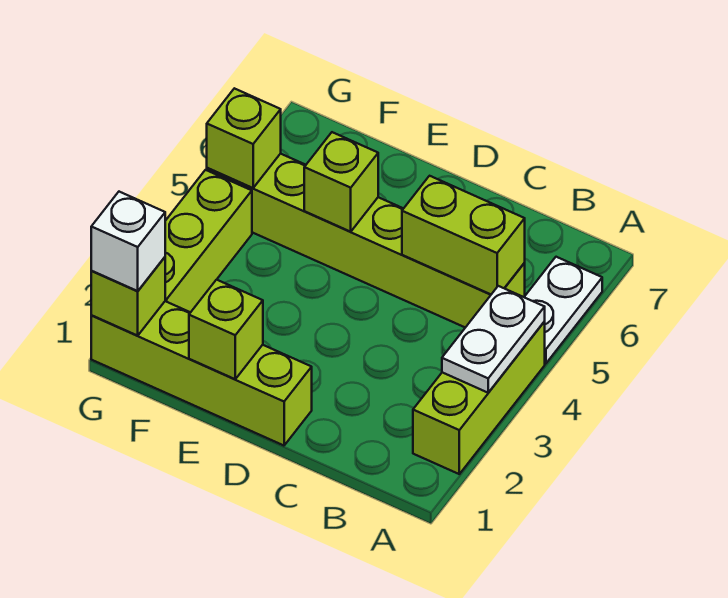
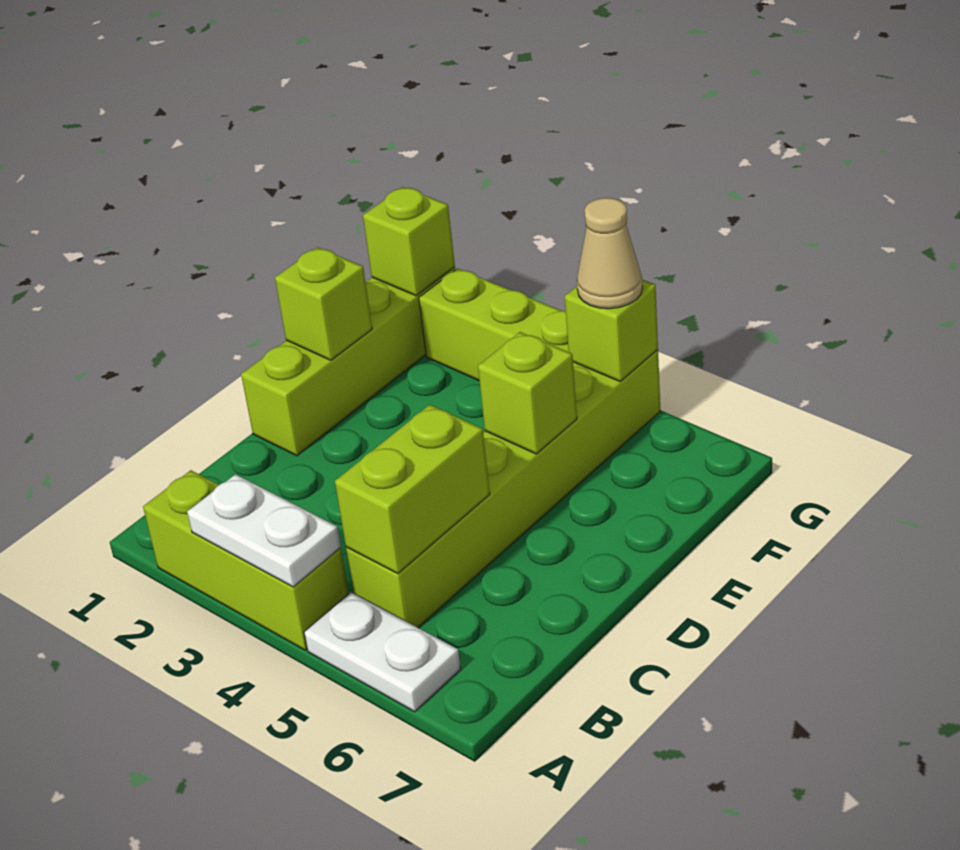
white 1x1 brick [91,192,165,291] -> none
none -> tan 1x1 cone [577,198,643,309]

